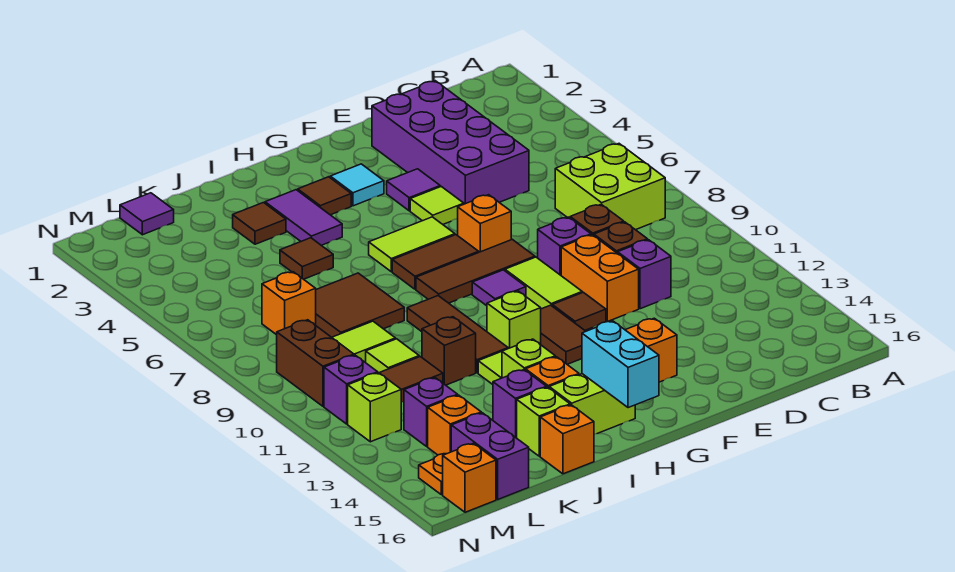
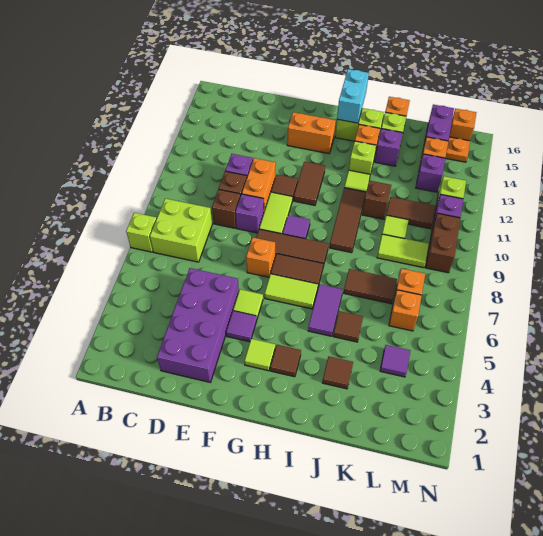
cyan 1x1 tile [330,164,384,206] -> lime 1x1 tile [245,339,275,371]
lime 1x1 brick [487,291,541,349] -> lime 1x1 brick moved to [126,213,157,252]
purple 1x2 tile [265,190,342,245] -> purple 1x2 tile moved to [308,284,343,336]
brown 2x2 tile [316,273,404,337] -> brown 1x2 tile [344,269,397,304]
purple 1x1 tile [120,193,174,235] -> purple 1x1 tile moved to [380,345,410,377]
none -> orange 1x1 brick [389,290,422,331]

